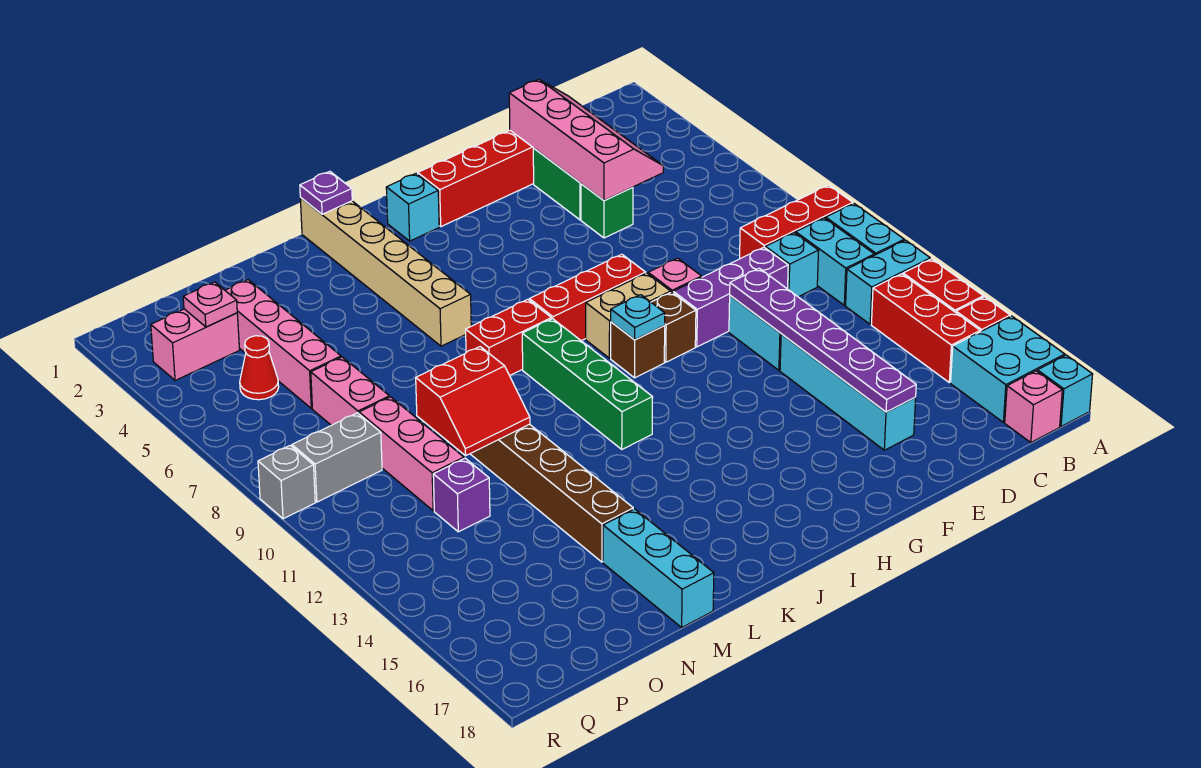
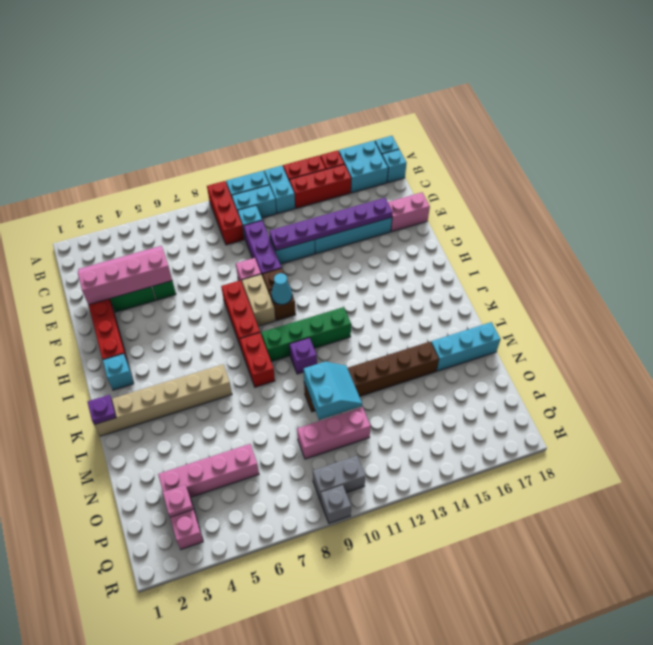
pink 1x1 brick [1005,371,1062,443] -> cyan 1x1 brick [382,150,406,183]
cyan 1x1 plate [611,295,665,340] -> cyan 1x1 cone [271,273,292,305]
red 2x2 slope [416,347,530,456] -> cyan 2x2 slope [304,362,362,420]
pink 1x2 brick [311,357,390,425] -> pink 1x2 brick moved to [388,192,430,232]
purple 1x1 brick [433,458,490,532] -> purple 1x1 brick moved to [290,338,317,374]
red 1x1 cone [240,336,279,400] -> none
grey 1x2 brick [292,413,382,502] -> grey 1x2 brick turned to [313,456,366,501]

